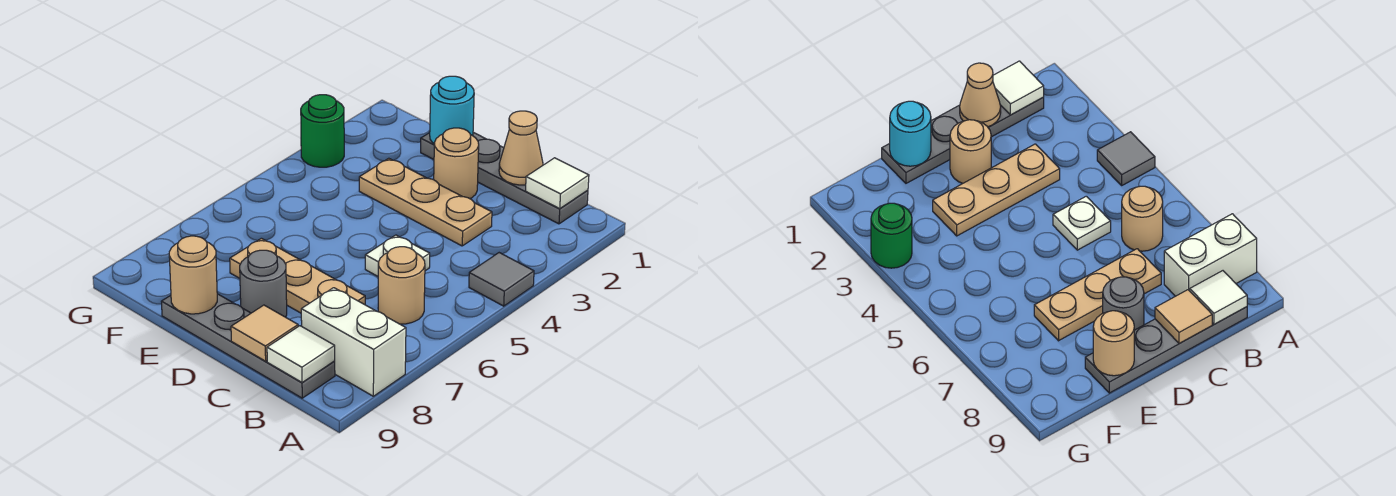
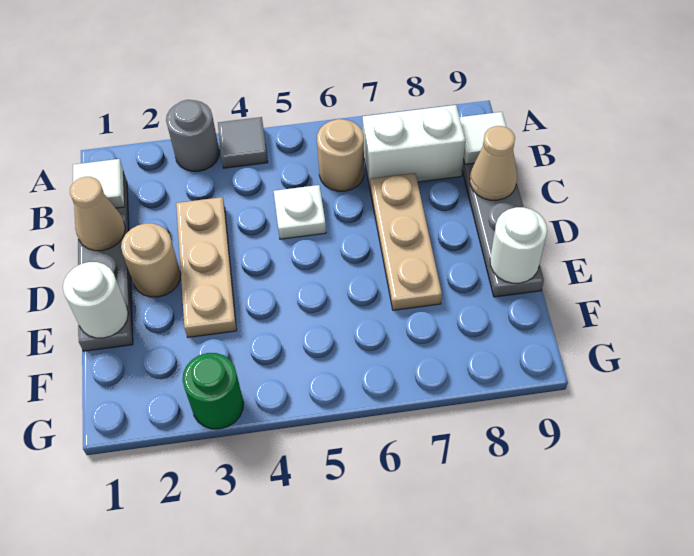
white 1x2 brick [301,288,406,396] -> white 1x2 brick turned to [363,105,465,187]
tan 1x1 tile [231,305,298,361] -> tan 1x1 cone [470,126,517,200]
grey 1x1 round brick [240,250,287,317] -> grey 1x1 round brick moved to [166,100,219,171]
cyan 1x1 round brick [430,76,474,144] -> white 1x1 round brick [63,262,128,338]
tan 1x1 round brick [169,236,217,314] -> white 1x1 round brick [490,207,547,283]

